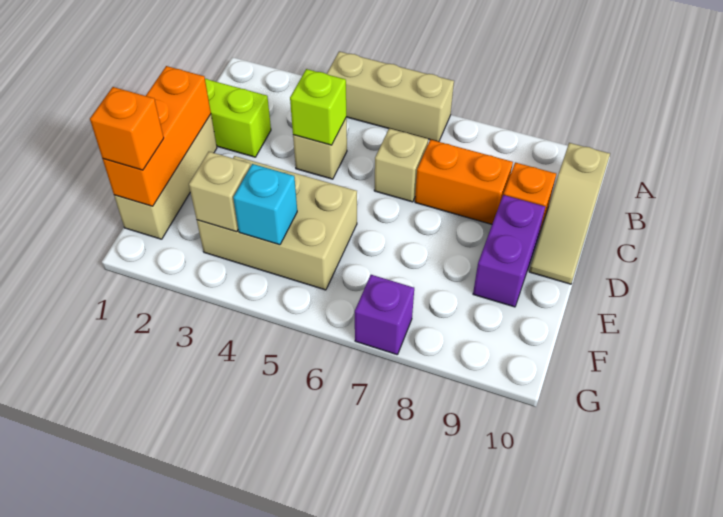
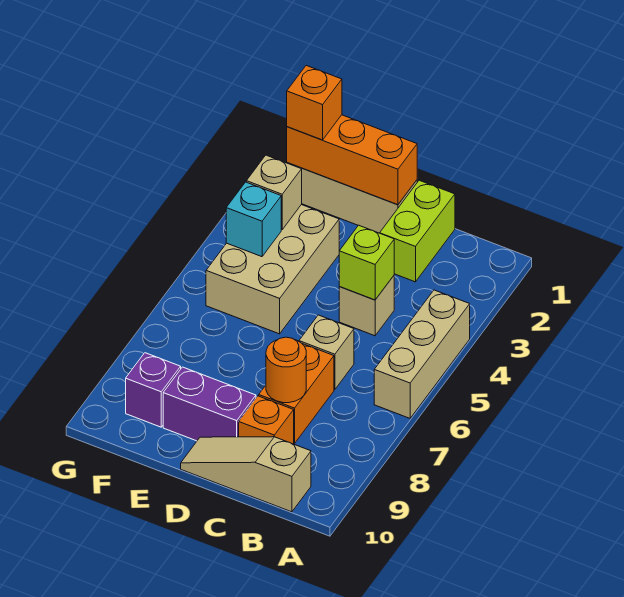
none -> orange 1x1 round brick [266,337,306,403]
purple 1x1 brick [355,275,414,355] -> purple 1x1 brick moved to [126,353,181,427]

